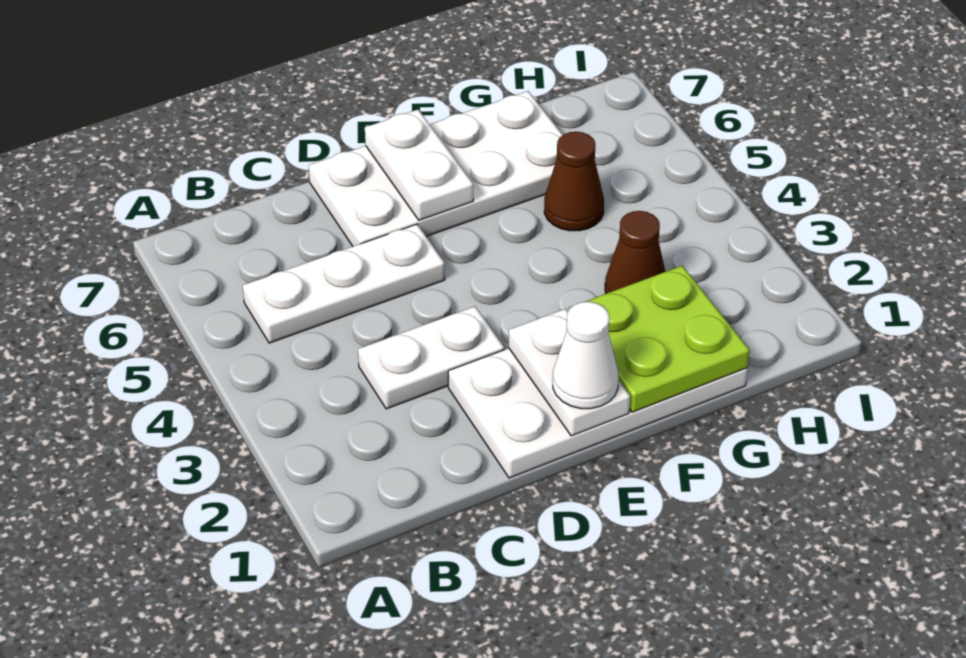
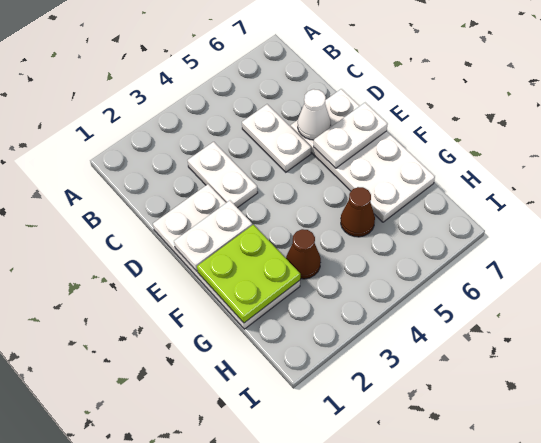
white 1x3 plate [243,224,445,343] -> white 1x2 plate [242,104,311,172]
white 1x1 cone [553,302,619,409] -> white 1x1 cone moved to [298,89,331,140]

